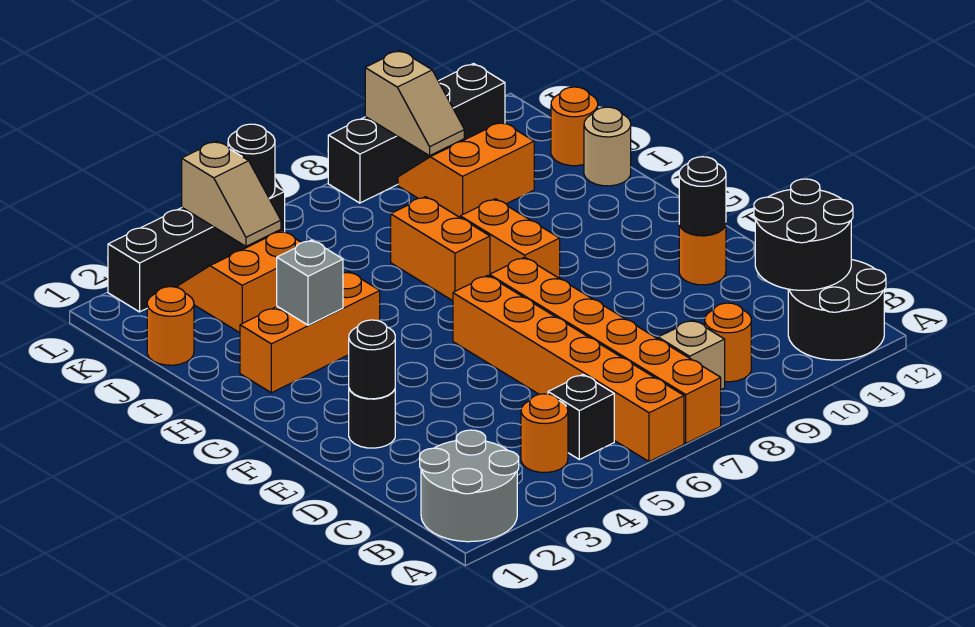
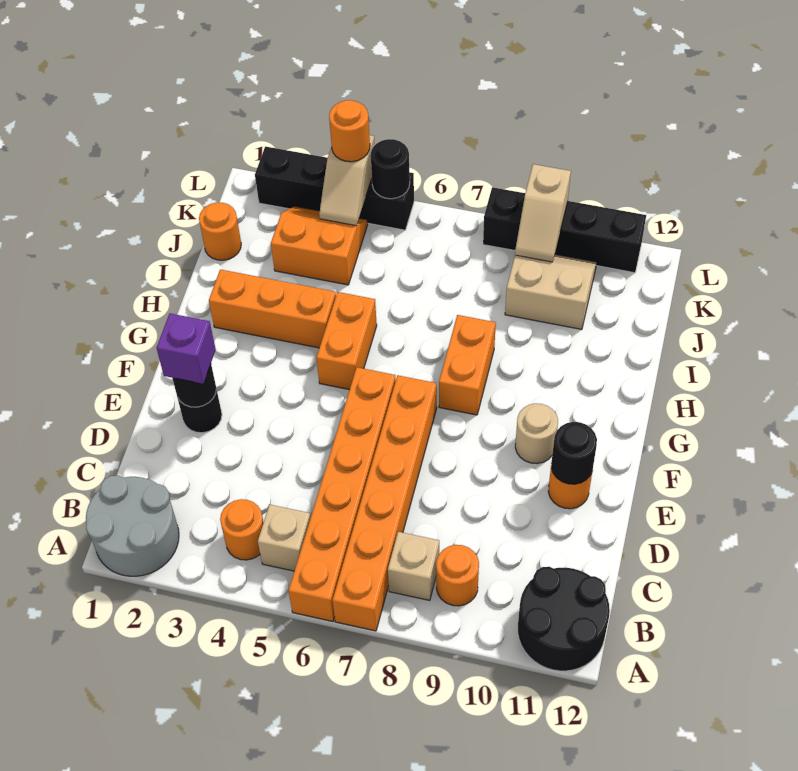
black 1x1 brick [548,375,614,460] -> tan 1x1 brick [258,505,311,571]
black 2x2 round brick [754,179,853,290] -> none
none -> purple 1x1 brick [157,313,216,384]
grey 1x1 brick [277,240,343,325] -> none
orange 1x2 brick [391,197,490,301] -> orange 1x2 brick moved to [317,292,377,390]
tan 1x1 round brick [584,107,631,186] -> tan 1x1 round brick moved to [515,403,558,464]
orange 2x2 slope [398,122,534,217] -> tan 2x2 slope [505,254,597,329]
orange 1x1 round brick [551,87,598,166] -> orange 1x1 round brick moved to [329,100,370,162]

